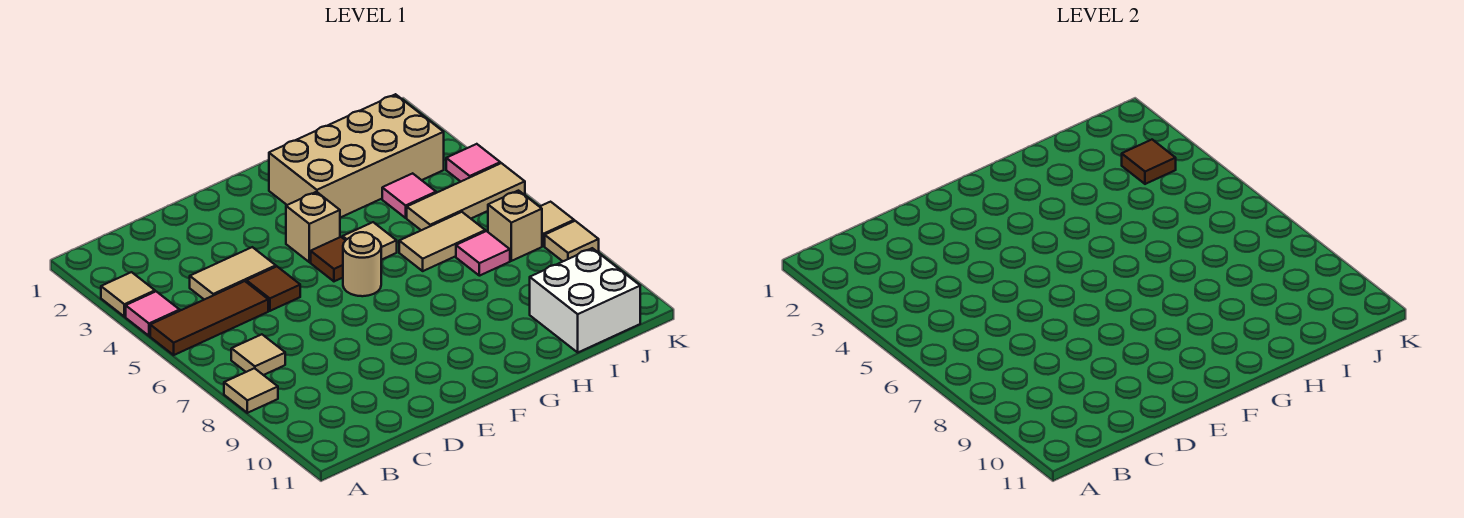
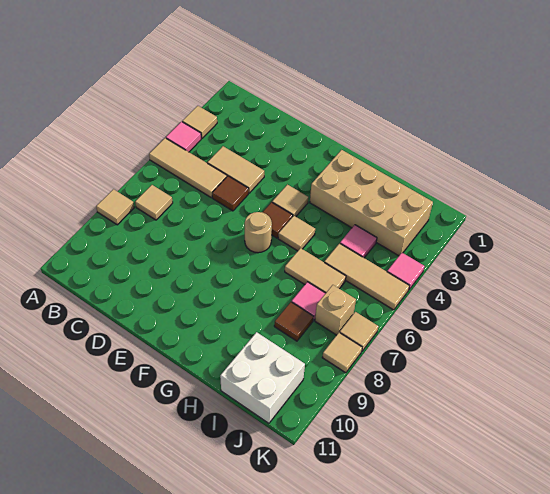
brown 1x3 tile [150,281,268,355] -> tan 1x3 tile [149,138,227,198]
tan 1x1 brick [286,192,340,262] -> tan 1x1 tile [272,185,308,217]
brown 1x1 tile [1122,140,1176,184] -> brown 1x1 tile moved to [274,302,313,341]

